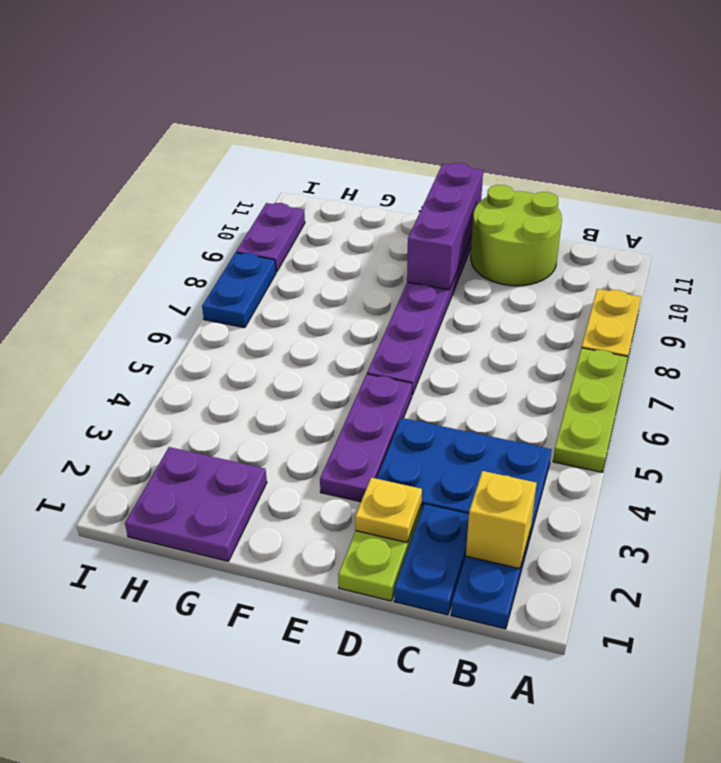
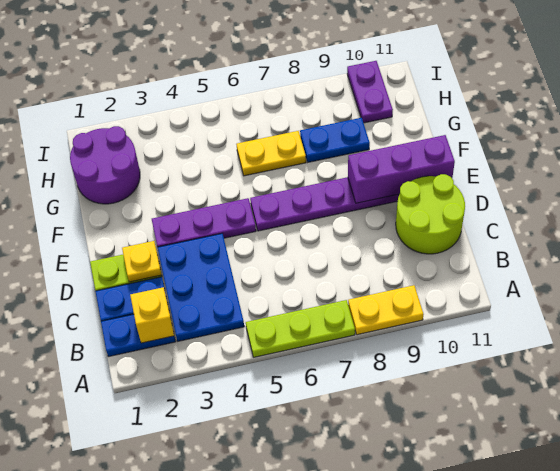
purple 2x2 plate [125,447,267,561] -> purple 2x2 round brick [70,126,140,204]
none -> yellow 1x2 plate [237,131,306,176]
blue 1x2 plate [202,253,276,328] -> blue 1x2 plate moved to [300,118,370,162]
purple 1x2 plate [236,203,305,272] -> purple 1x2 plate turned to [347,61,393,123]

